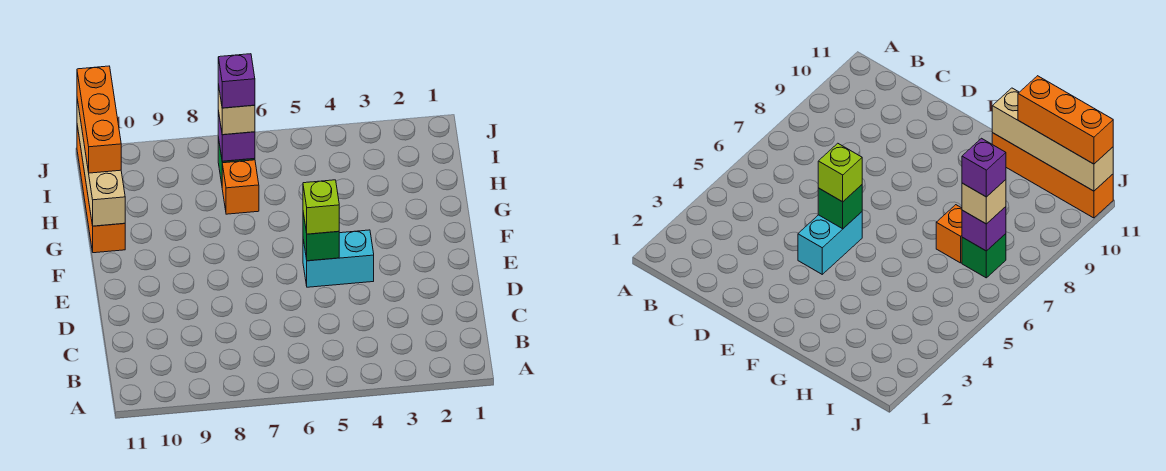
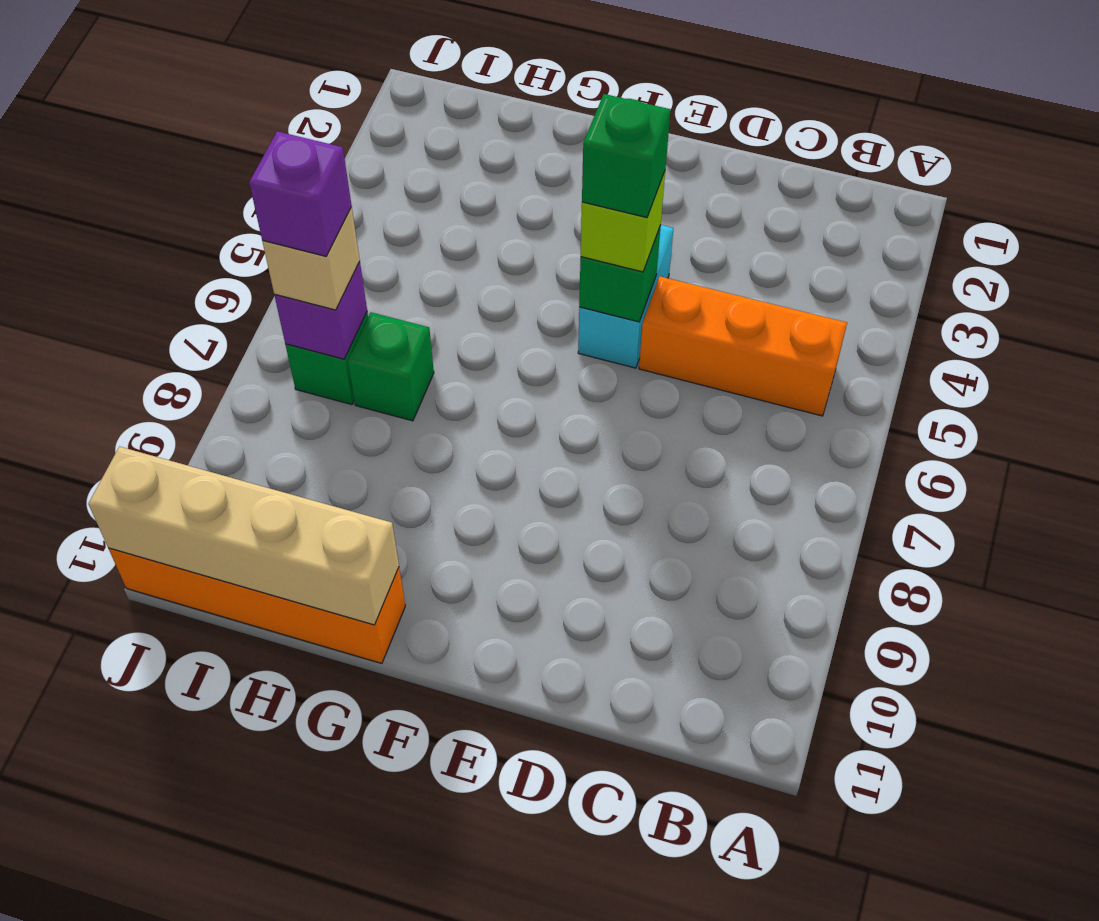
none -> green 1x1 brick [582,94,670,218]
orange 1x1 brick [222,160,259,214] -> green 1x1 brick [348,312,434,421]
orange 1x3 brick [77,66,121,173] -> orange 1x3 brick moved to [639,276,847,416]

